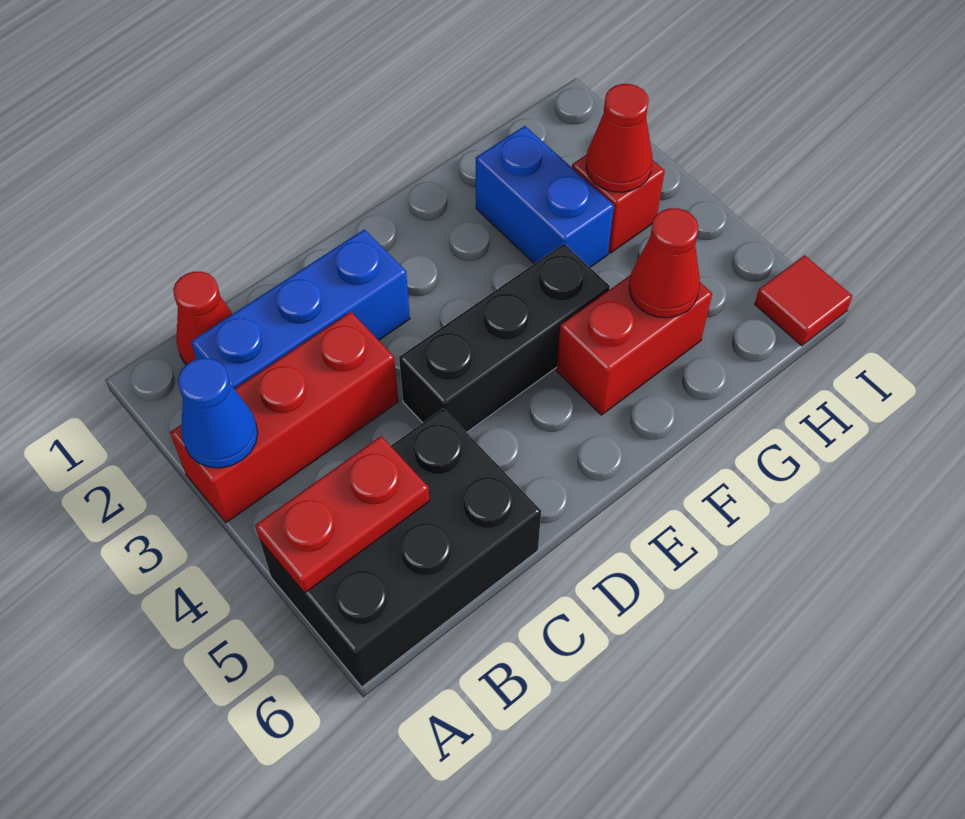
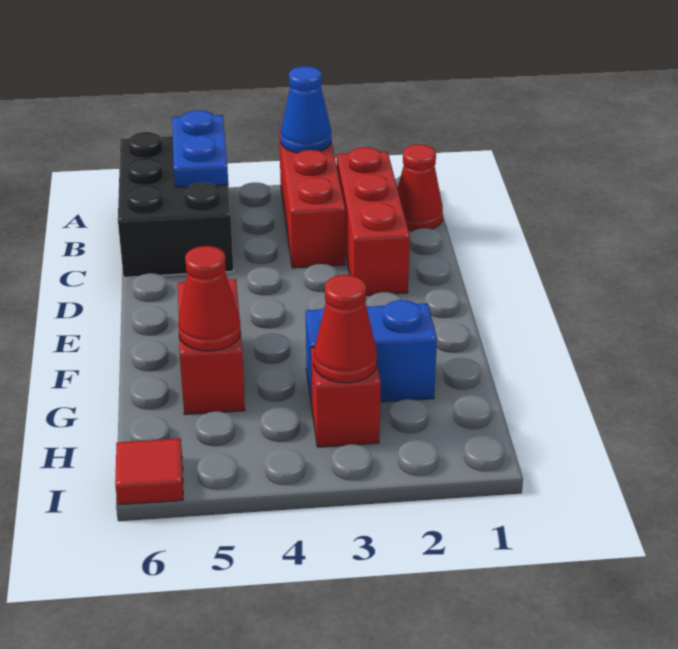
red 1x2 plate [255,436,429,593] -> blue 1x2 plate [172,110,228,187]
blue 1x3 brick [191,229,410,389] -> red 1x3 brick [337,147,410,295]
black 1x3 brick [399,244,610,432] -> none

